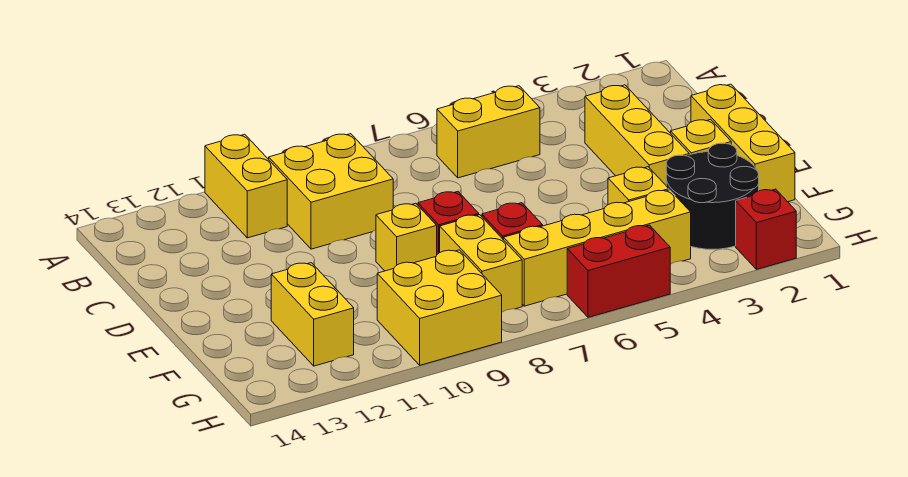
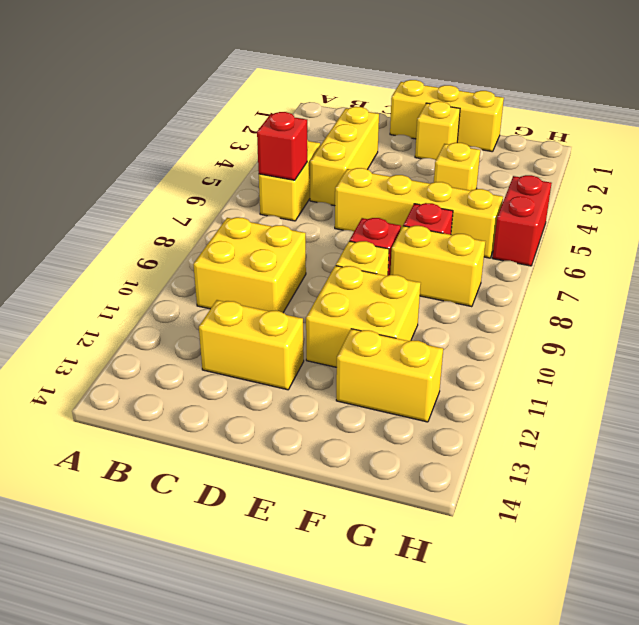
yellow 1x2 brick [205,134,287,238] -> yellow 1x2 brick moved to [199,300,304,390]
yellow 1x3 brick [585,85,689,185] -> yellow 1x3 brick turned to [310,107,379,206]
black 2x2 round brick [666,143,759,249] -> none
yellow 1x4 brick [504,190,691,306] -> yellow 1x4 brick turned to [335,168,503,258]
yellow 2x2 brick [377,250,502,365] -> yellow 2x2 brick moved to [306,266,421,367]
red 1x1 brick [736,189,796,269] -> red 1x1 brick moved to [257,112,307,180]

